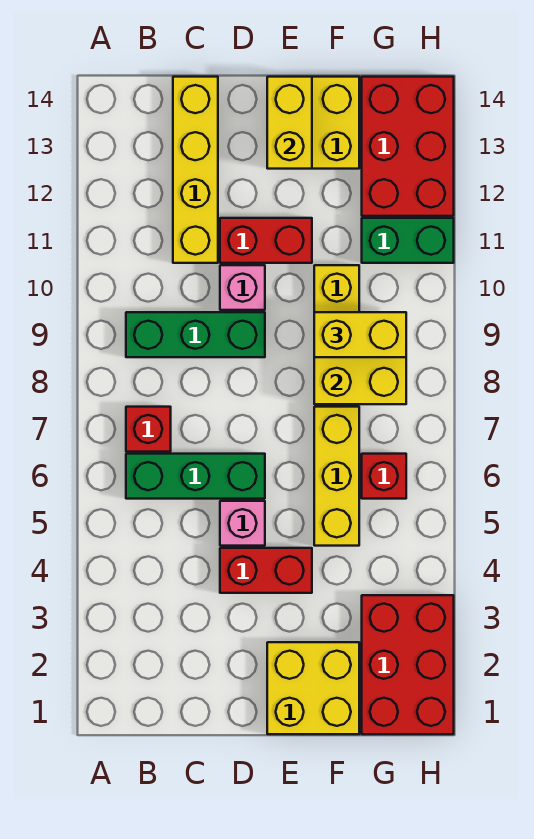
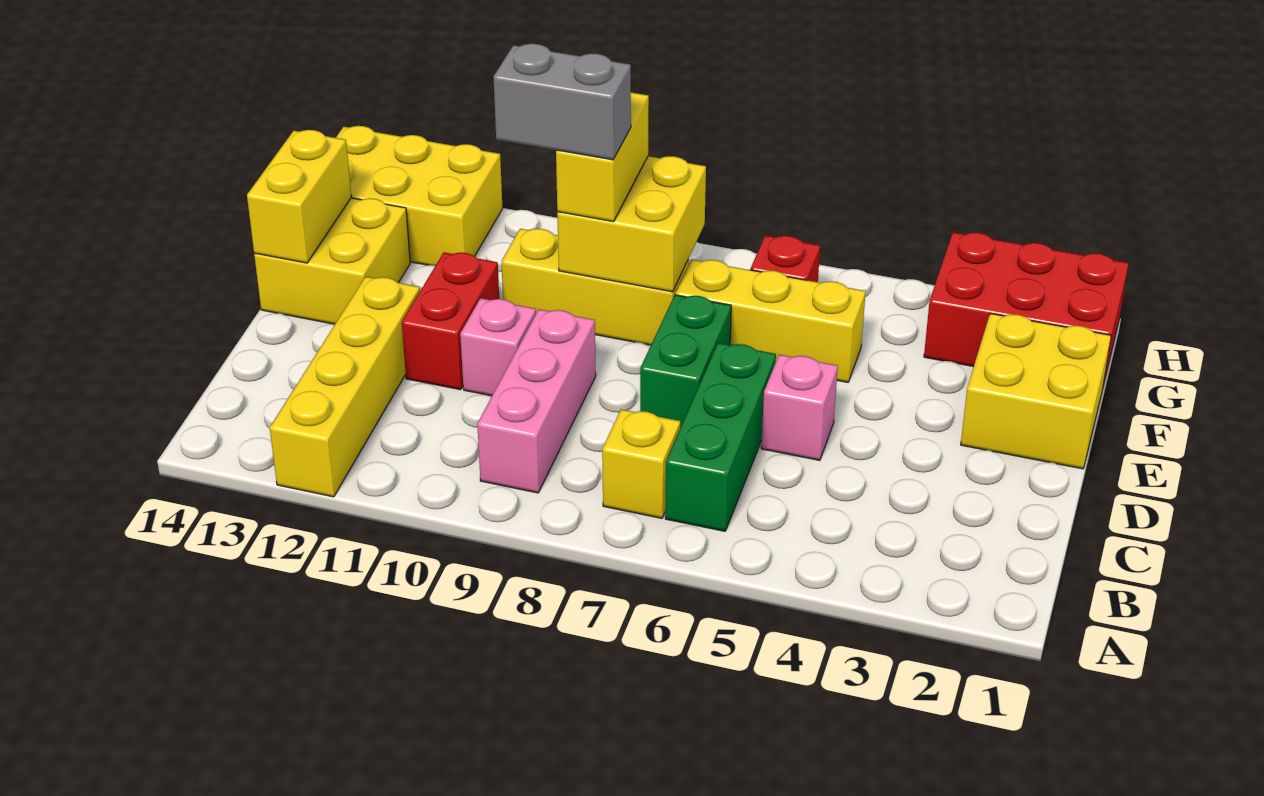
red 1x1 brick [126,407,171,452] -> yellow 1x1 brick [602,409,680,518]
green 1x3 brick [126,312,265,357] -> pink 1x3 brick [477,309,596,493]
yellow 1x4 brick [173,77,218,263] -> yellow 1x4 brick turned to [270,277,420,497]
red 1x2 brick [220,548,312,593] -> none
yellow 1x2 brick [267,77,312,169] -> yellow 1x2 brick turned to [247,130,351,263]
none -> grey 1x2 brick [493,44,631,160]
green 1x2 brick [362,218,454,263] -> green 1x2 brick moved to [640,295,731,428]
red 2x3 brick [362,77,454,216] -> yellow 2x3 brick [336,126,503,266]

